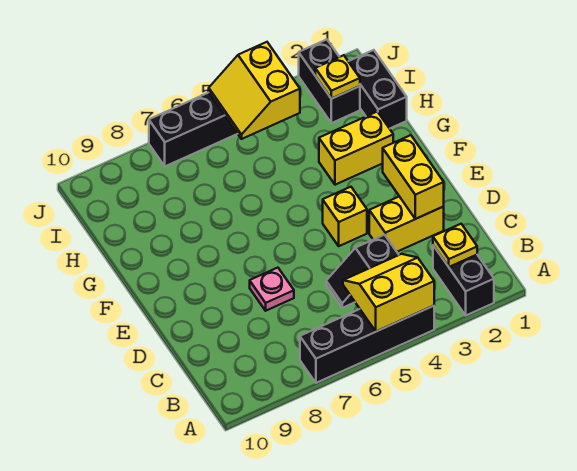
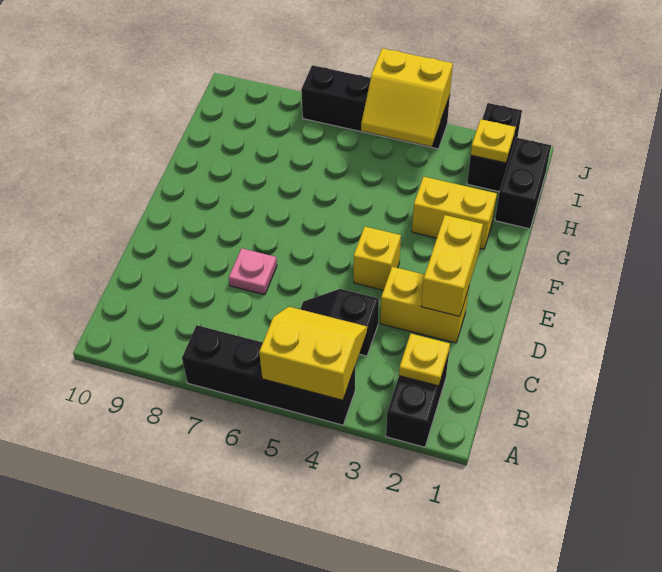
yellow 2x2 slope [209,42,300,139] -> yellow 2x2 slope turned to [361,48,453,146]

